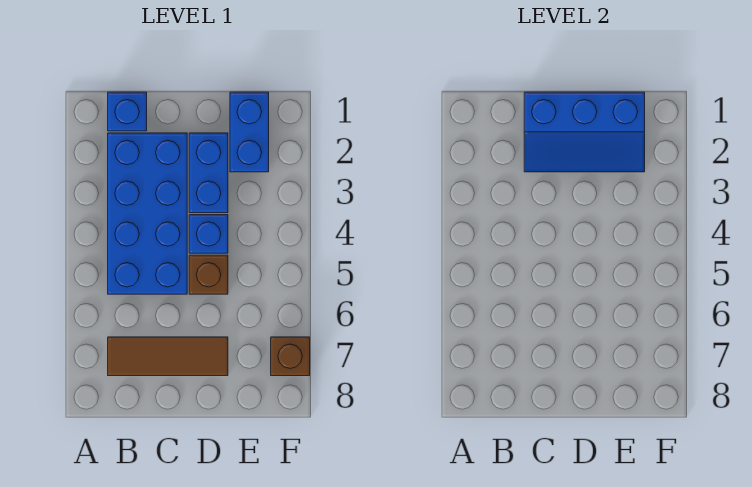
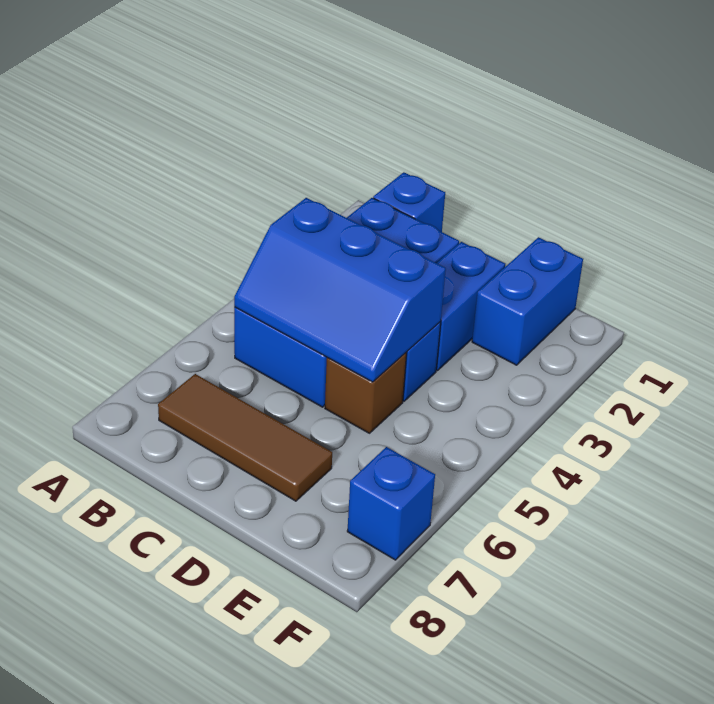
blue 2x3 slope [524,92,645,172] -> blue 2x3 slope moved to [234,198,446,382]
brown 1x1 brick [271,337,310,376] -> blue 1x1 brick [347,447,435,560]

